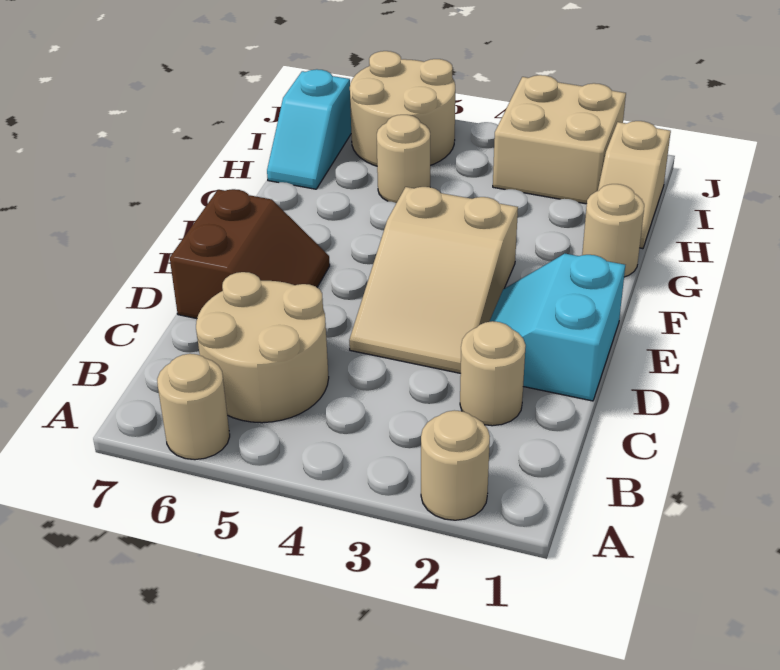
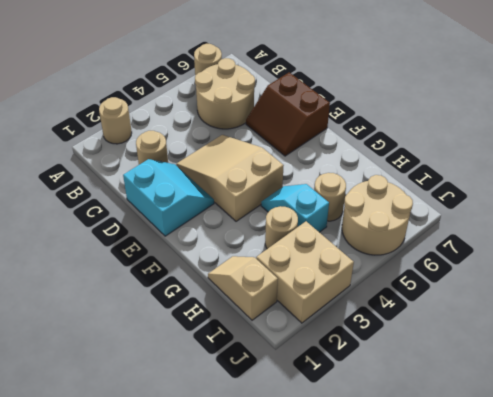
tan 1x1 round brick [582,184,644,277] -> tan 1x1 round brick moved to [265,206,298,249]
cyan 1x2 slope [267,69,351,189] -> cyan 1x2 slope moved to [261,184,329,232]

